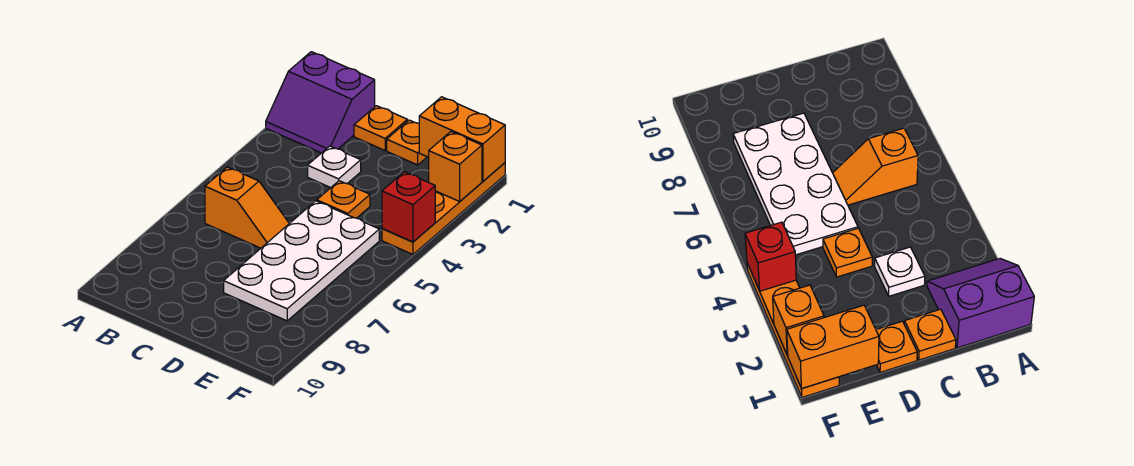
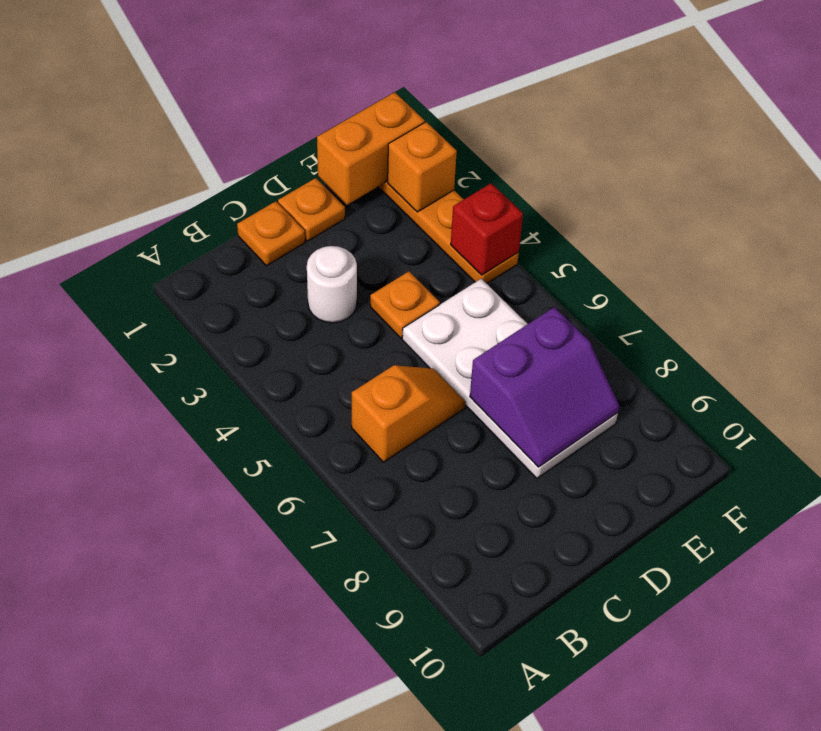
purple 2x2 slope [266,52,375,153] -> purple 2x2 slope moved to [470,307,619,467]
white 1x1 plate [308,146,361,188] -> white 1x1 round brick [307,246,357,323]

